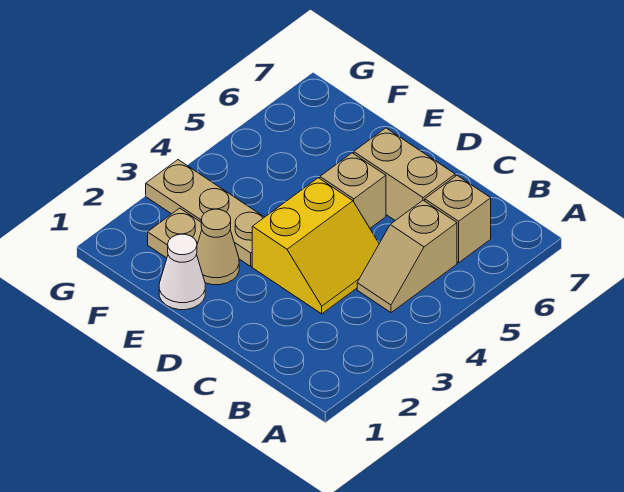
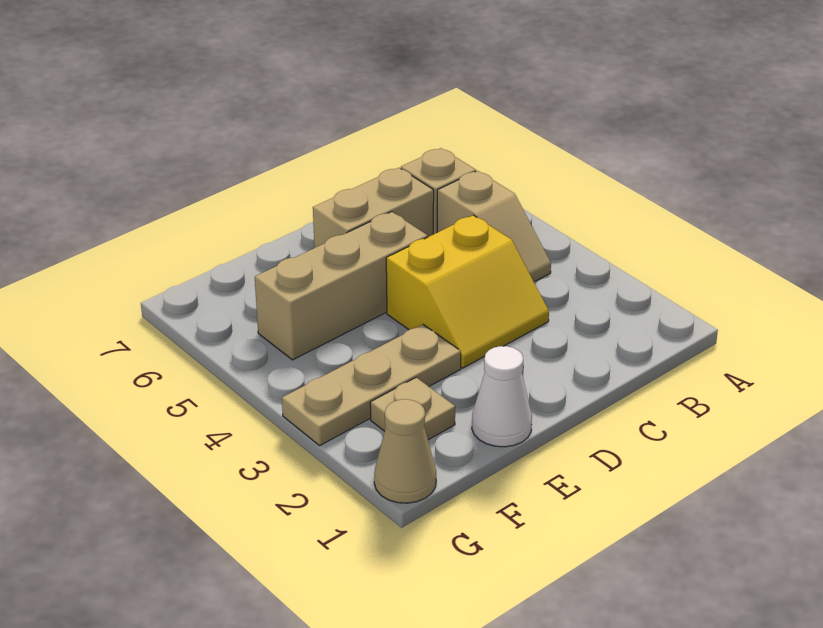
yellow 2x2 slope [252,178,379,314] -> yellow 2x2 slope turned to [386,215,549,368]
tan 1x1 brick [320,153,386,228] -> tan 1x3 brick [255,212,428,360]
tan 1x1 cone [197,209,239,285] -> tan 1x1 cone moved to [374,399,436,503]

